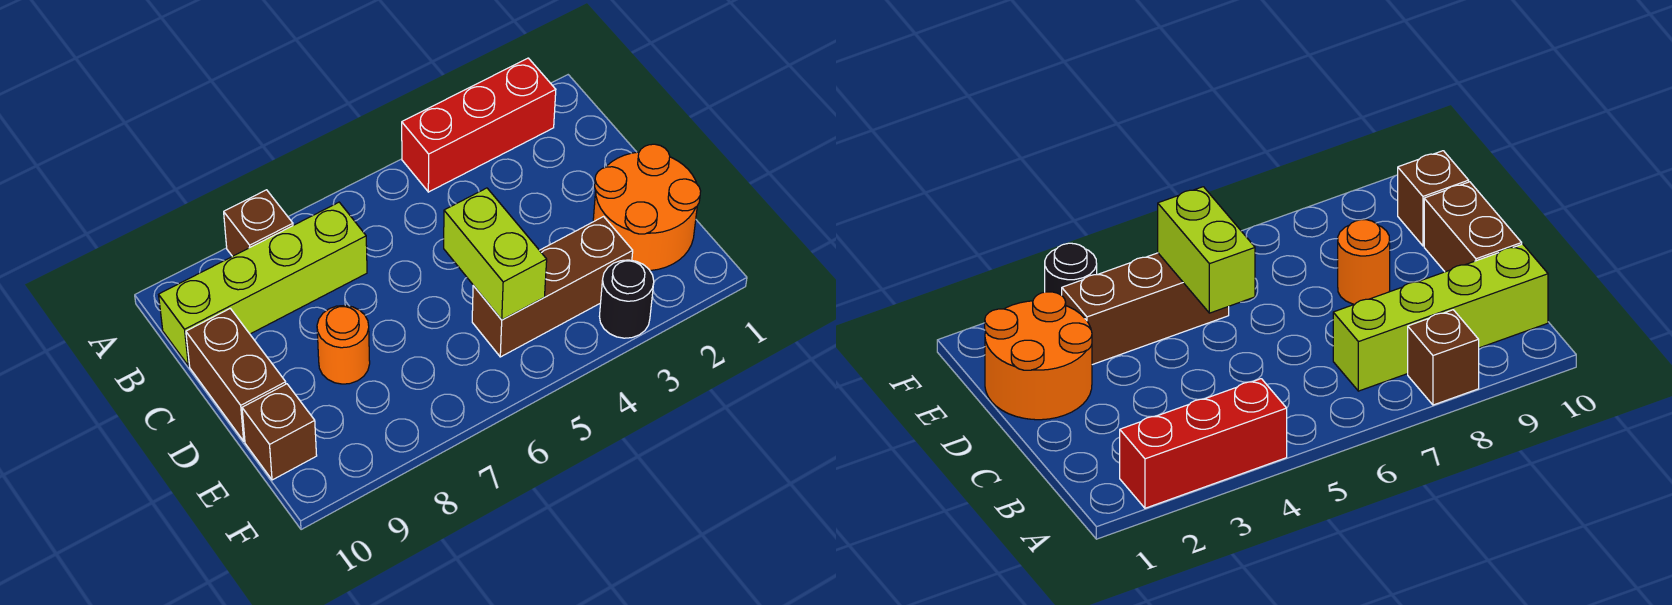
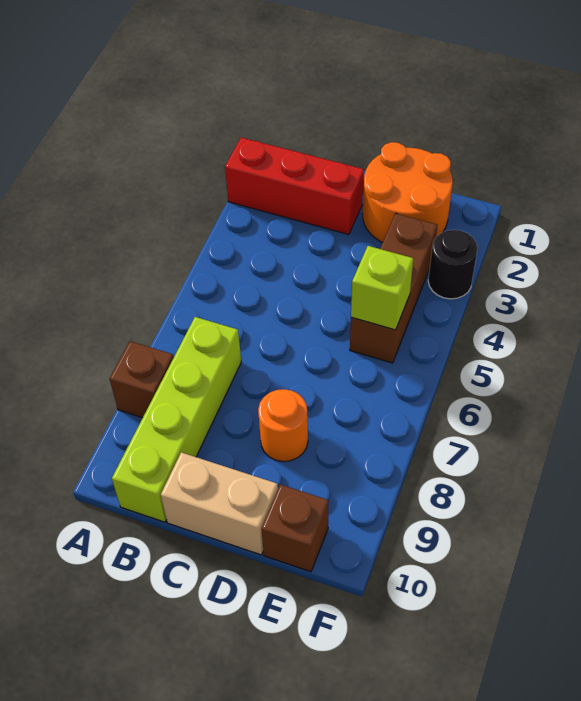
red 1x3 brick [402,58,556,192] -> red 1x3 brick turned to [225,137,364,235]
brown 1x2 brick [186,309,286,441] -> tan 1x2 brick [161,452,278,555]
lime 1x2 brick [444,188,547,320] -> lime 1x1 brick [351,246,413,330]

